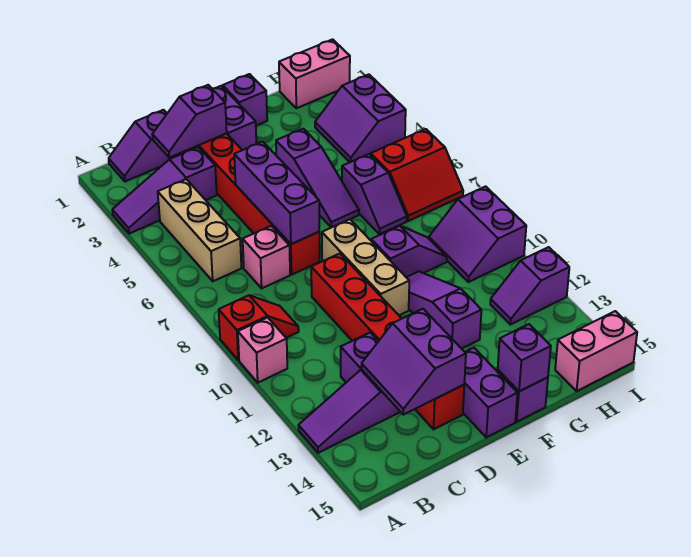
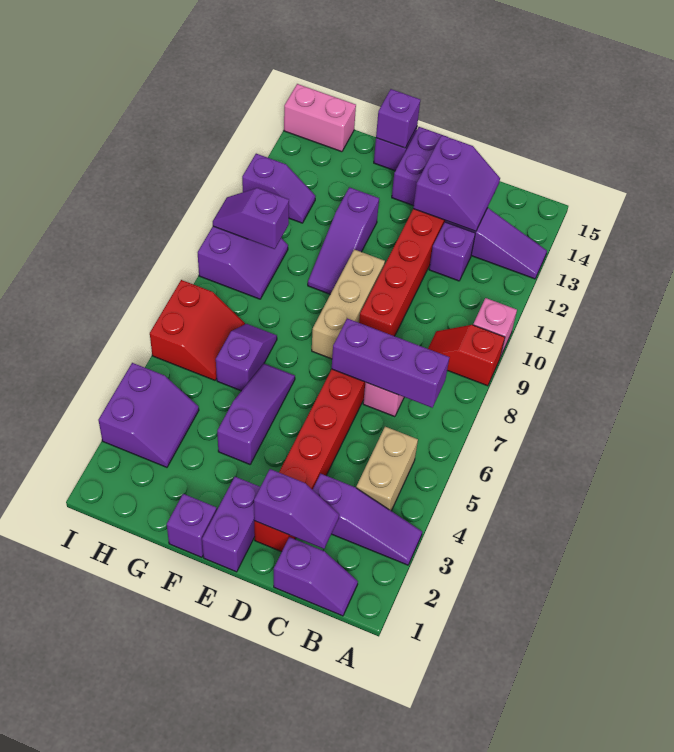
tan 1x3 brick [158,179,241,281] -> tan 1x2 brick [356,427,418,511]
purple 1x3 brick [234,142,319,244] -> purple 1x3 brick turned to [332,318,450,408]
purple 1x2 slope [371,226,447,277] -> purple 1x2 slope moved to [213,188,289,249]
pink 1x2 brick [279,39,350,108] -> none
red 2x2 slope [371,129,463,221] -> red 2x2 slope turned to [150,280,245,380]

